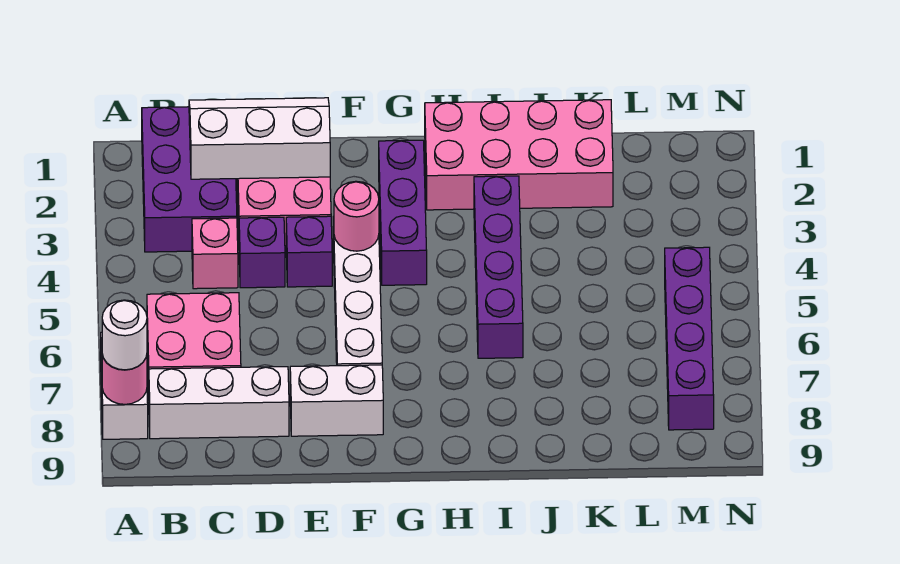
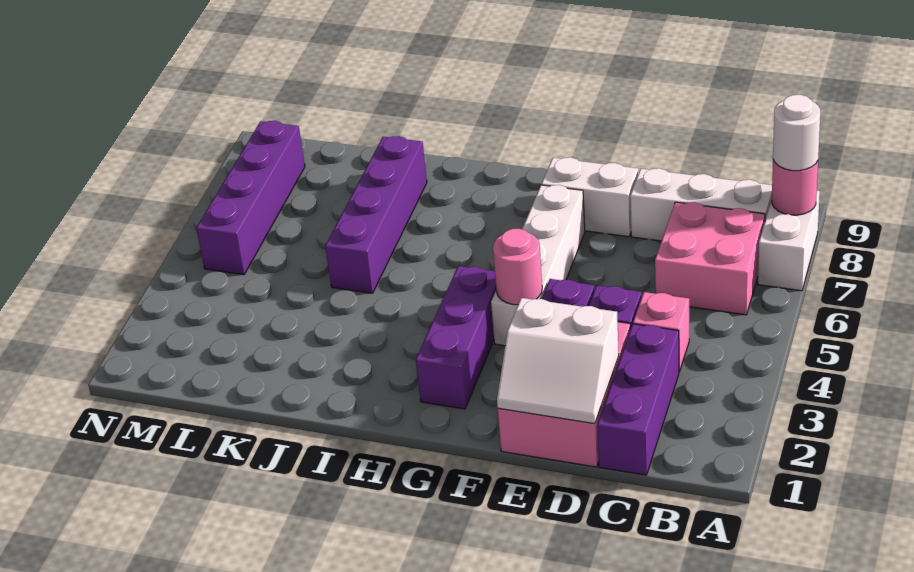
purple 2x3 brick [142,107,237,252] -> purple 1x3 brick [597,324,679,475]
white 2x3 slope [189,98,330,179] -> white 2x2 slope [497,298,619,424]
pink 2x4 brick [425,100,613,210] -> none
purple 1x4 brick [474,176,523,358] -> purple 1x4 brick moved to [325,136,427,293]

